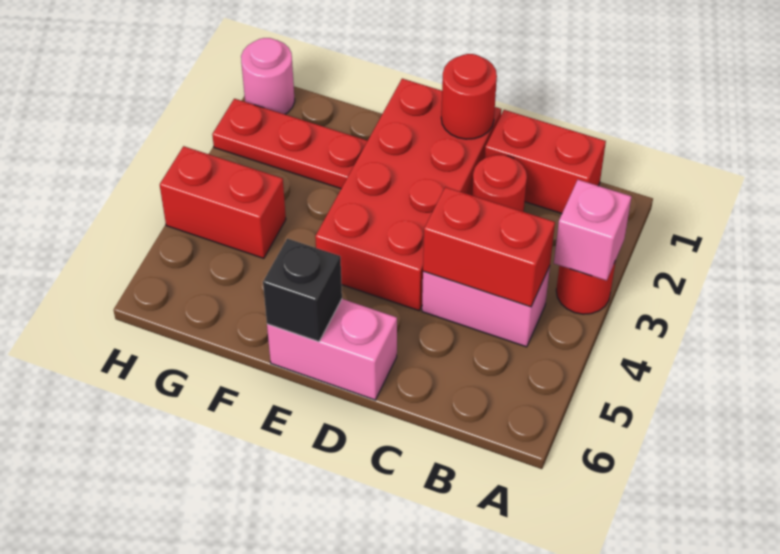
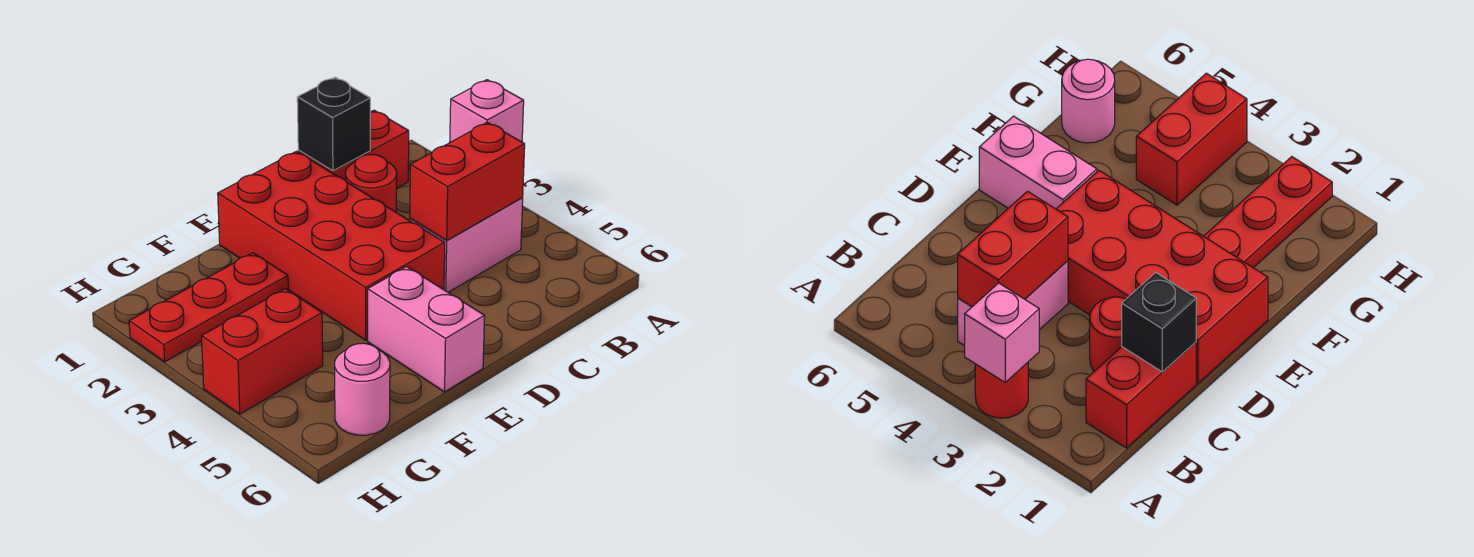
red 1x1 round brick [441,54,497,139] -> none
pink 1x2 brick [267,299,397,400] -> pink 1x2 brick turned to [368,267,485,392]
black 1x1 brick [263,239,342,342] -> black 1x1 brick moved to [297,77,370,171]
pink 1x1 round brick [241,38,295,114] -> pink 1x1 round brick moved to [335,343,390,435]

